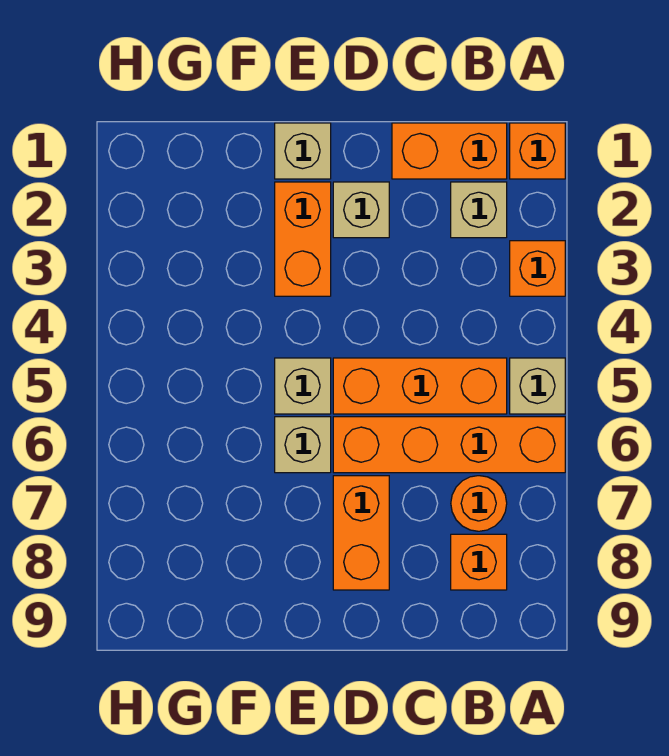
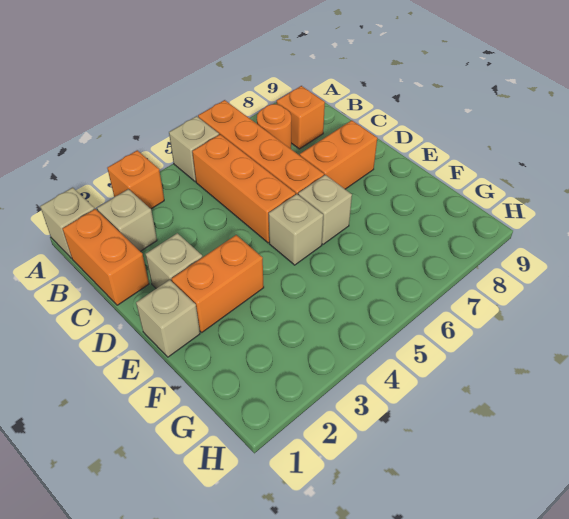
orange 1x1 brick [510,123,565,179] -> tan 1x1 brick [40,187,94,258]

